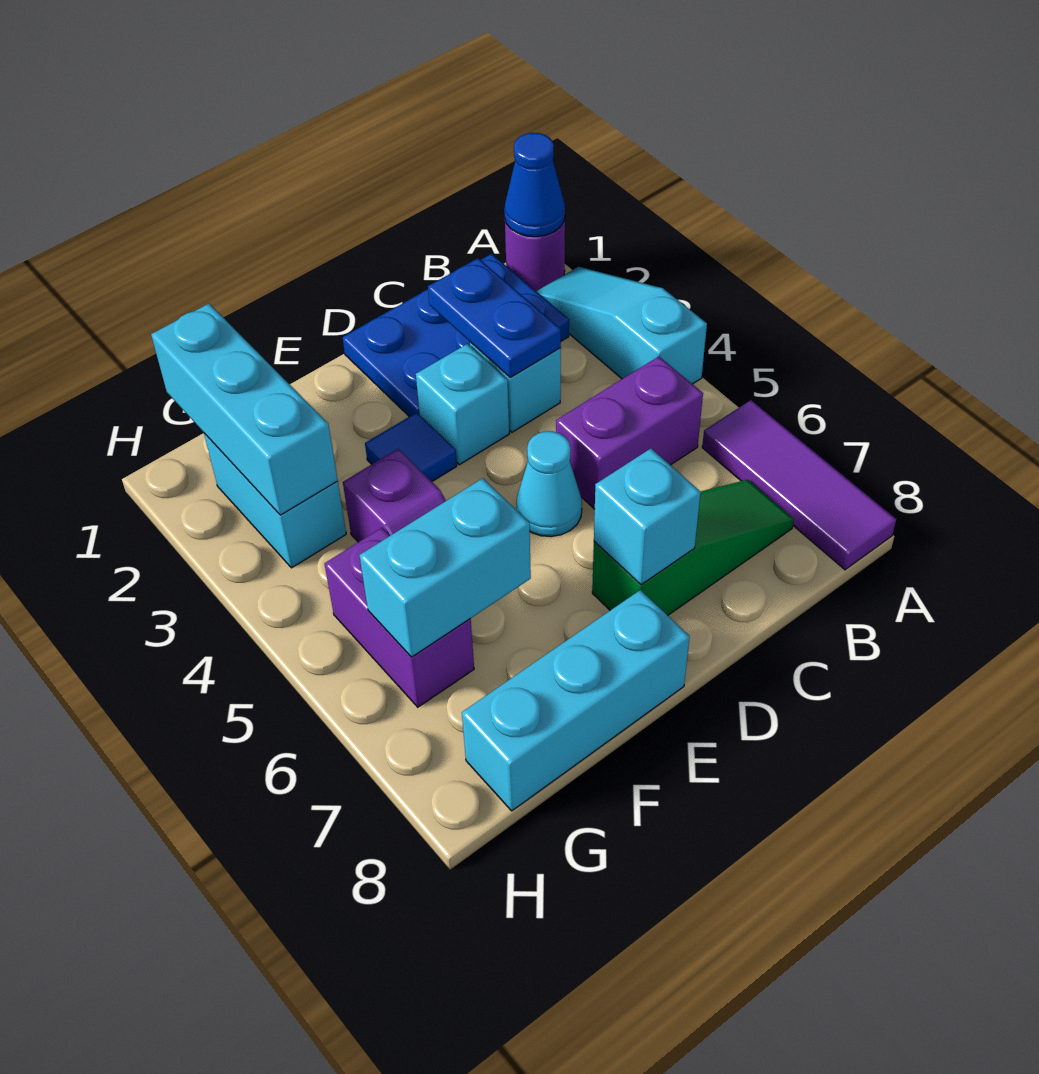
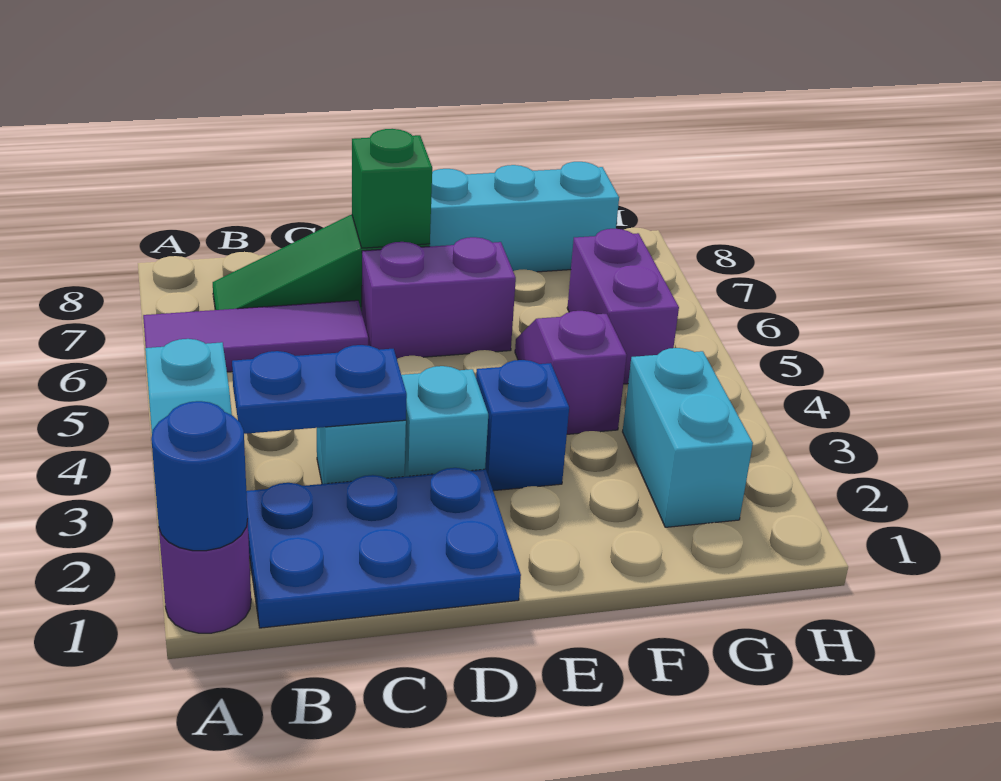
blue 1x1 cone [504,133,565,237] -> blue 1x1 round brick [151,401,248,551]
purple 1x3 tile [702,400,896,570] -> purple 1x3 tile turned to [143,300,368,372]
purple 1x2 brick [556,357,703,509] -> purple 1x2 brick moved to [362,237,516,359]
blue 1x2 plate [428,258,561,378] -> blue 1x2 plate turned to [232,345,407,434]
cyan 1x1 cone [516,431,582,537] -> none
cyan 1x1 brick [594,449,701,585] -> green 1x1 brick [352,129,432,248]
blue 1x1 tile [365,412,457,481] -> blue 1x1 brick [476,360,569,491]
cyan 1x2 brick [359,478,531,657] -> none
cyan 1x3 brick [151,304,338,515] -> none

